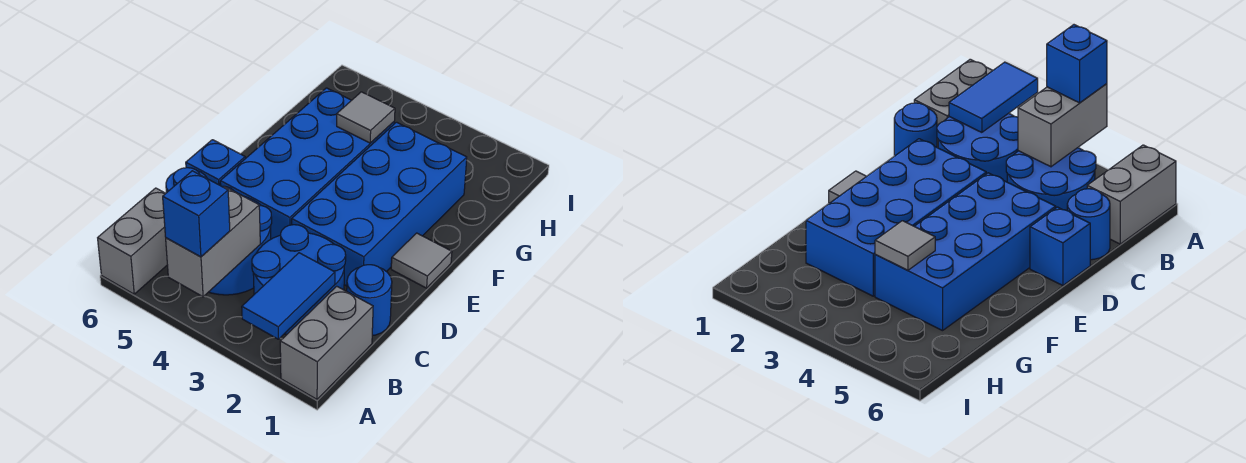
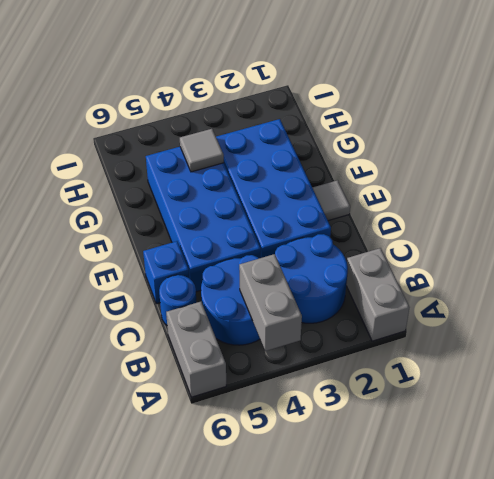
blue 1x2 tile [242,253,335,339] -> none
blue 1x1 brick [163,171,230,257] -> none
blue 1x1 round brick [347,265,392,336] -> none

